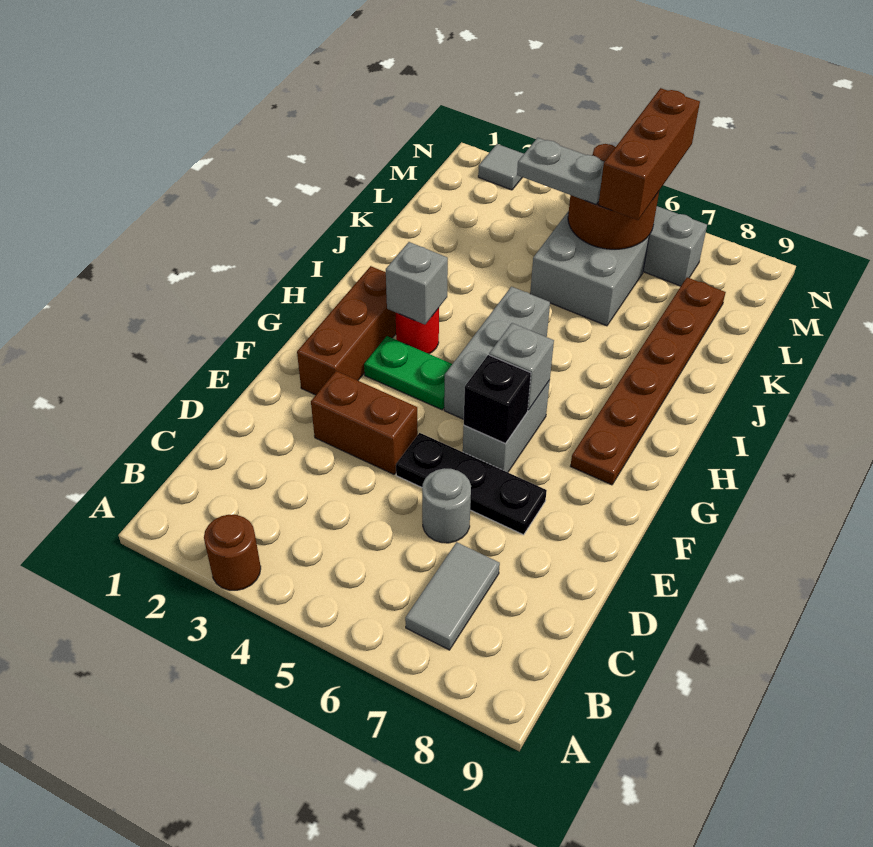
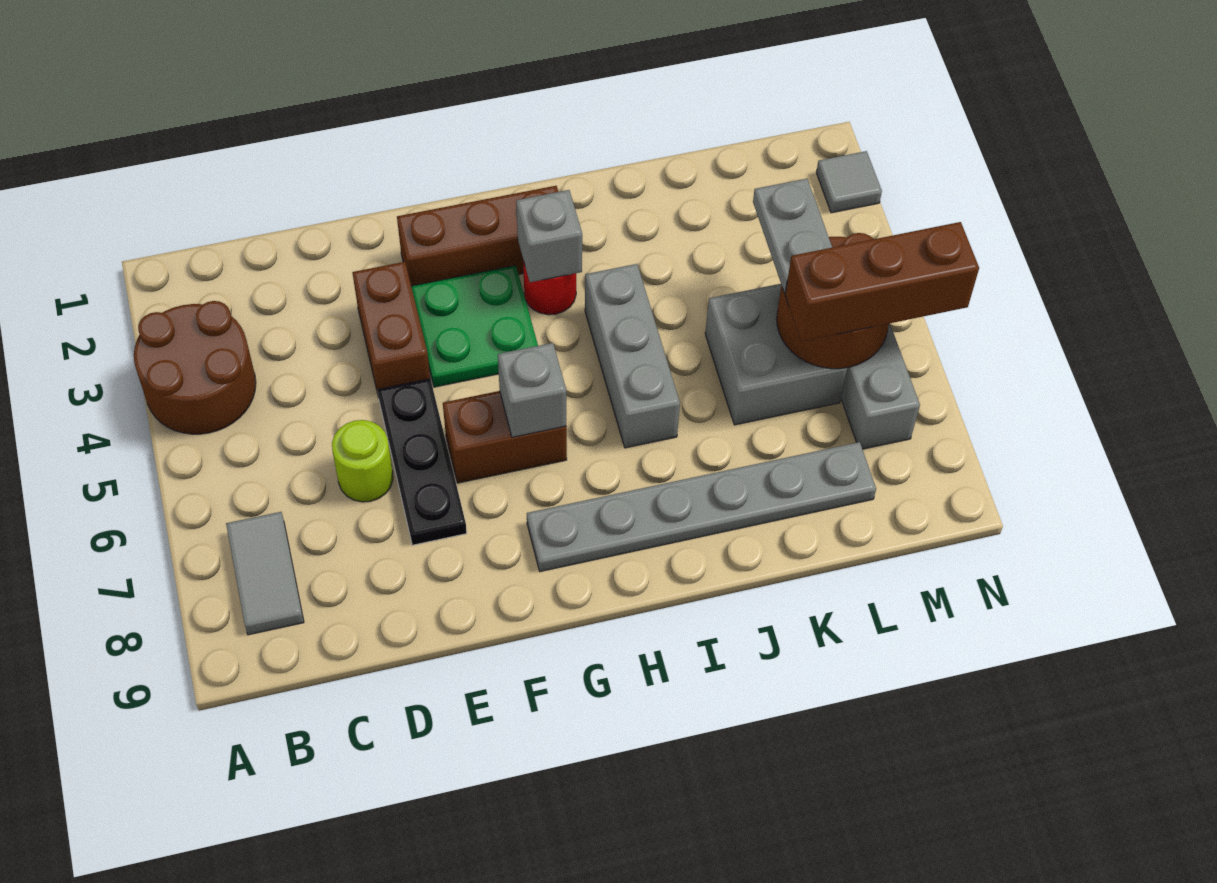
brown 1x1 round brick [204,515,261,590] -> brown 2x2 round brick [134,301,256,434]
grey 1x2 tile [405,542,500,650] -> grey 1x2 tile turned to [226,512,304,635]
grey 1x1 round brick [422,468,471,543] -> lime 1x1 round brick [332,420,393,502]
grey 1x2 brick [463,380,550,472] -> brown 1x2 brick [443,391,567,483]
black 1x1 brick [464,355,531,443] -> none
green 1x2 plate [364,336,452,410] -> green 2x2 plate [411,265,538,387]
grey 1x3 brick [444,287,550,419] -> grey 1x3 brick turned to [585,264,680,448]
brown 1x6 plate [571,277,726,485] -> grey 1x6 plate [527,442,876,572]

